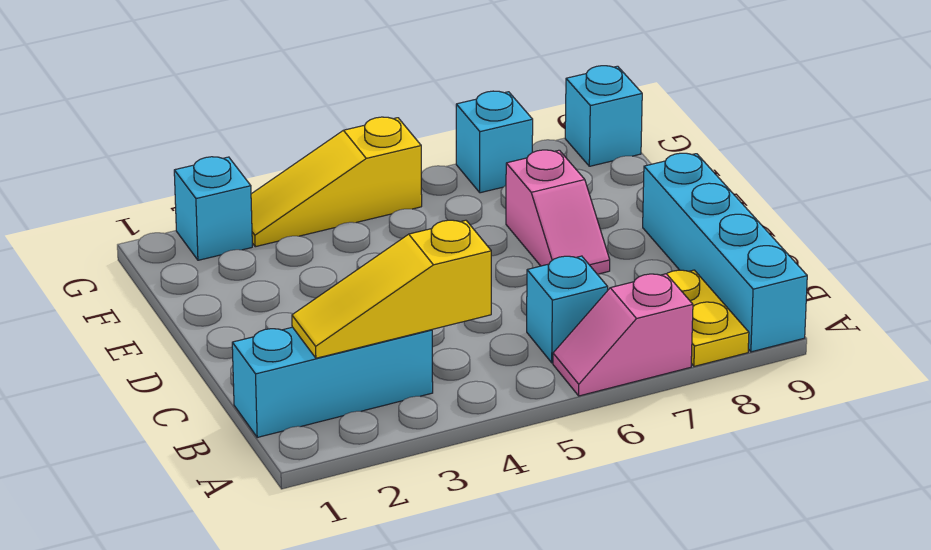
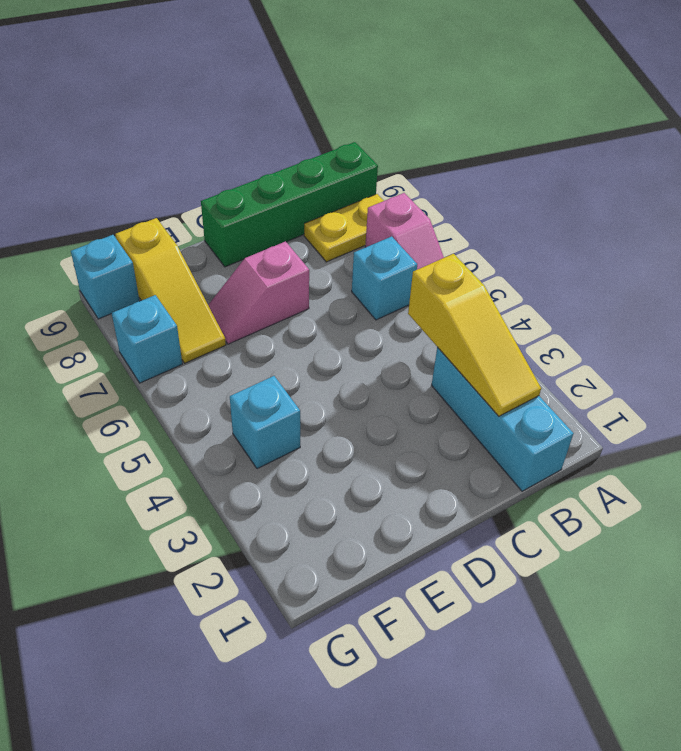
cyan 1x4 brick [643,153,807,352] -> green 1x4 brick [201,142,378,267]
pink 1x2 slope [506,150,610,274] -> pink 1x2 slope turned to [208,241,309,344]
cyan 1x1 brick [174,157,252,260] -> cyan 1x1 brick moved to [230,376,300,469]
yellow 1x3 slope [251,117,422,247] -> yellow 1x3 slope moved to [115,218,226,363]

